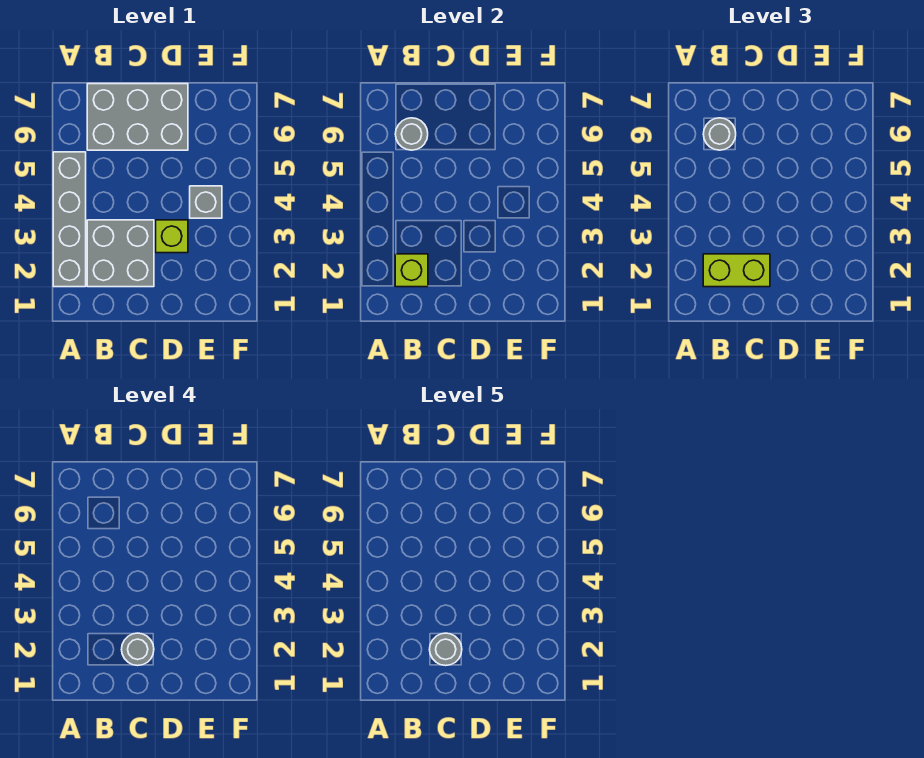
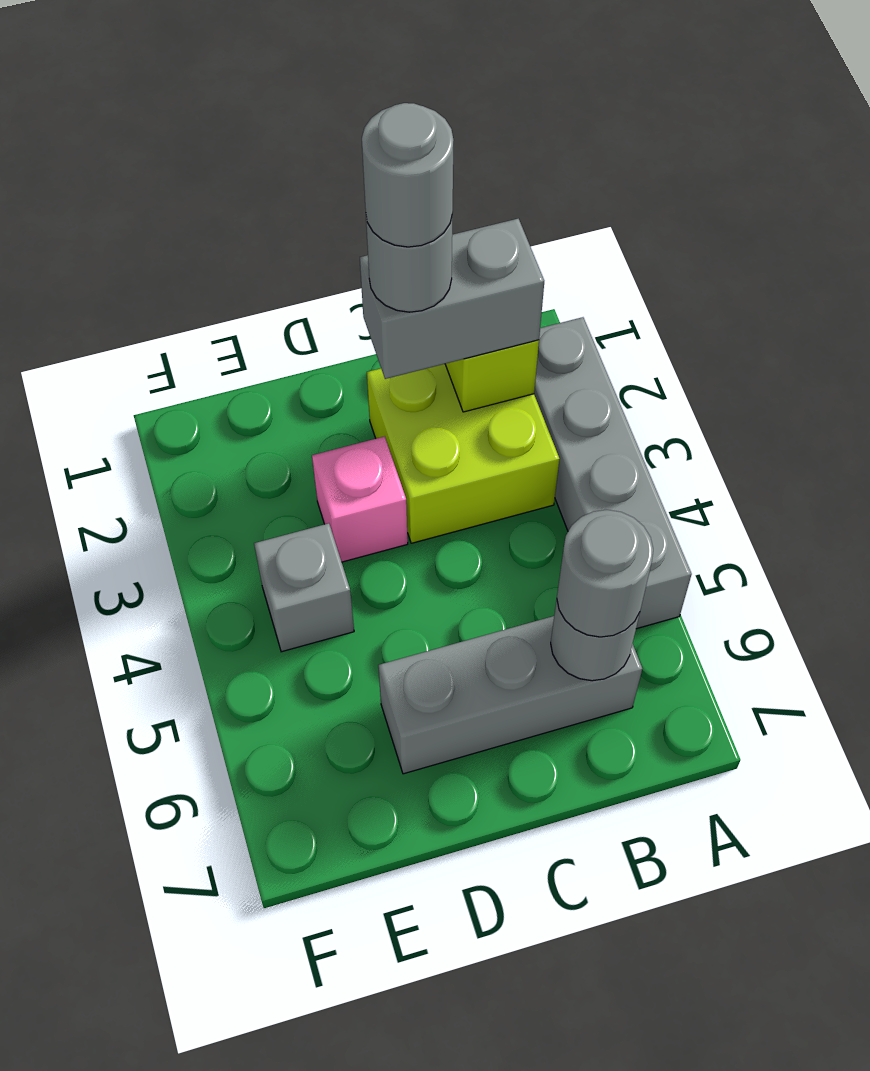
grey 2x2 brick [87,220,154,287] -> lime 2x2 brick [367,364,559,543]
lime 1x2 brick [703,254,770,287] -> grey 1x2 brick [360,219,544,379]
grey 2x3 brick [87,84,188,150] -> grey 1x3 brick [378,616,642,774]
lime 1x1 brick [156,220,188,253] -> pink 1x1 brick [312,436,408,562]

